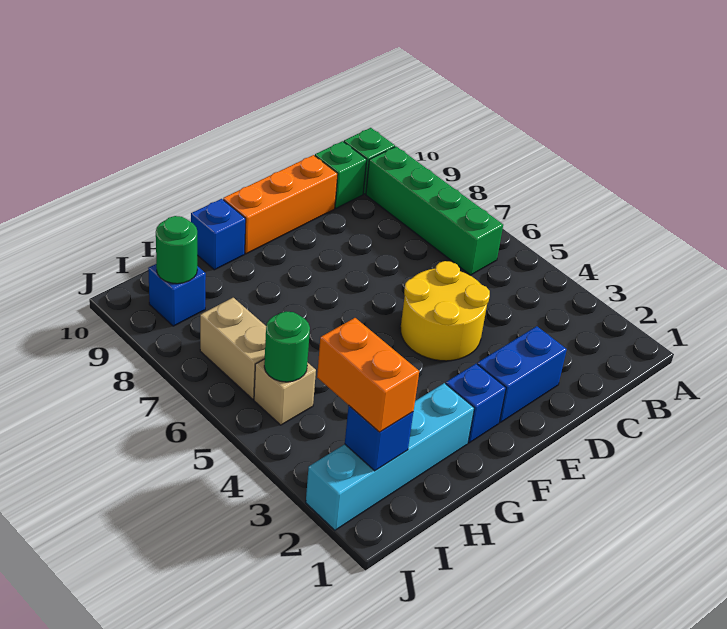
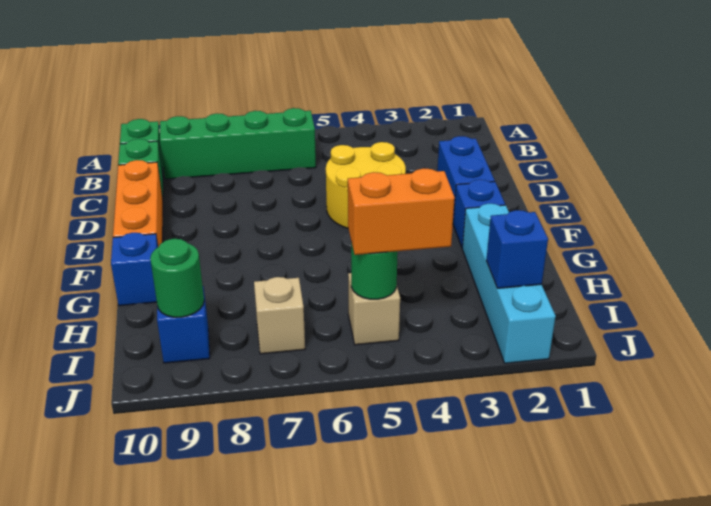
orange 1x2 brick [317,318,419,432] -> orange 1x2 brick moved to [348,168,455,255]
tan 1x2 brick [200,298,266,399] -> tan 1x1 brick [254,277,305,354]

